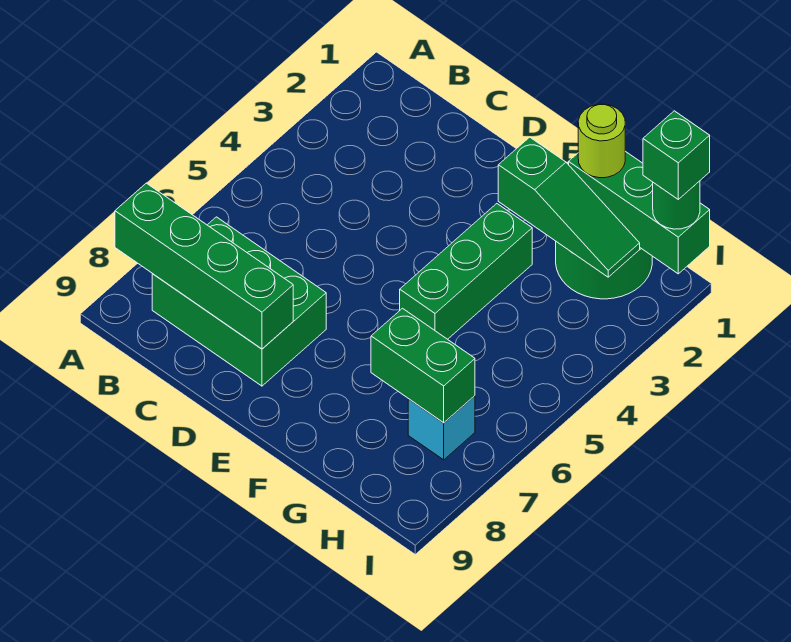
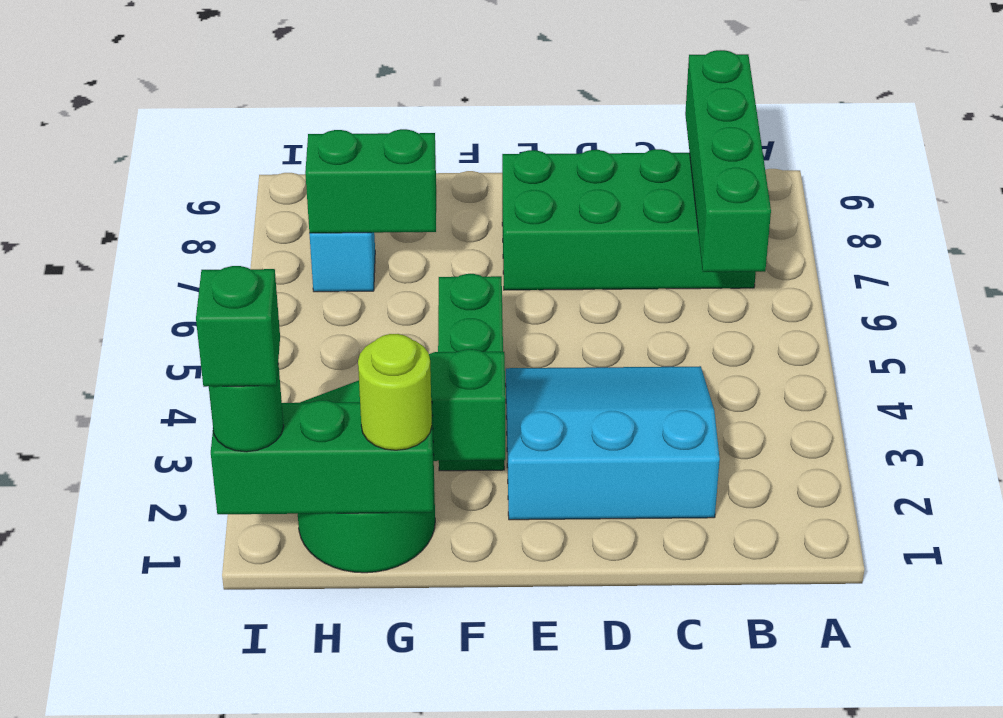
green 1x4 brick [115,183,293,349] -> green 1x4 brick turned to [685,50,771,272]
green 2x3 brick [152,217,326,386] -> green 2x4 brick [502,149,756,290]
none -> cyan 3x3 slope [506,366,720,520]

